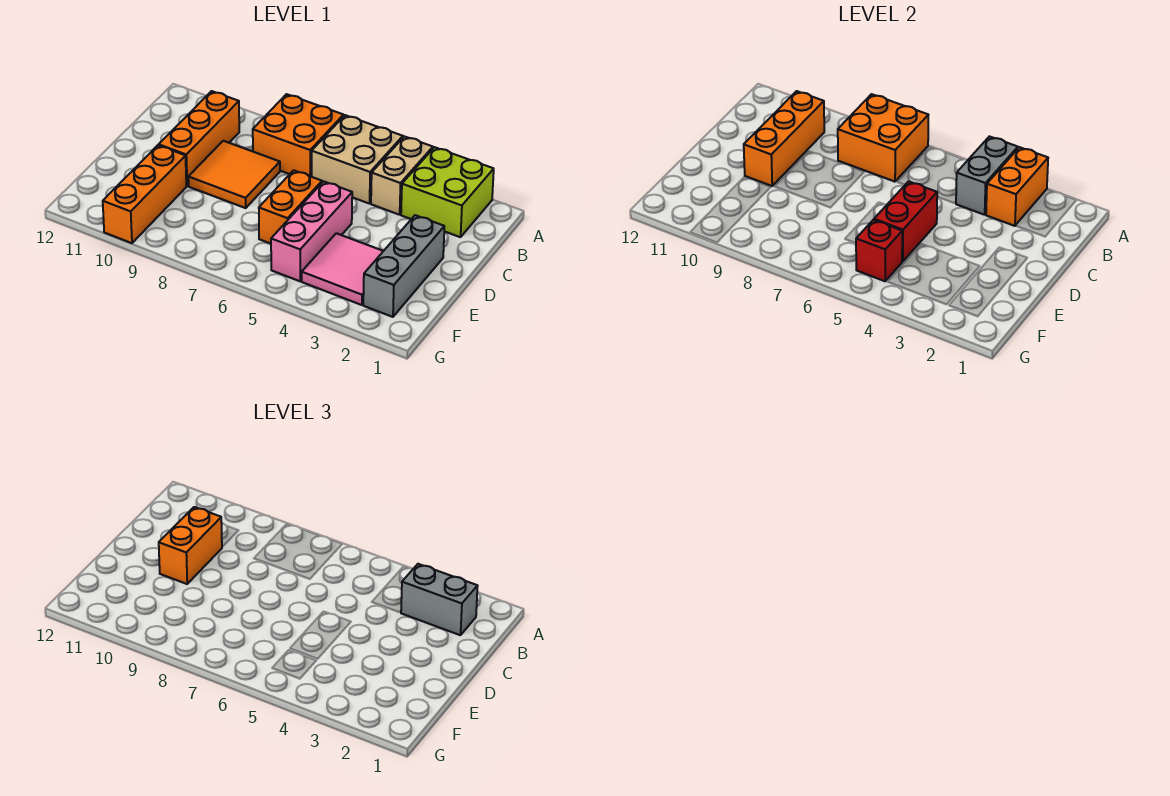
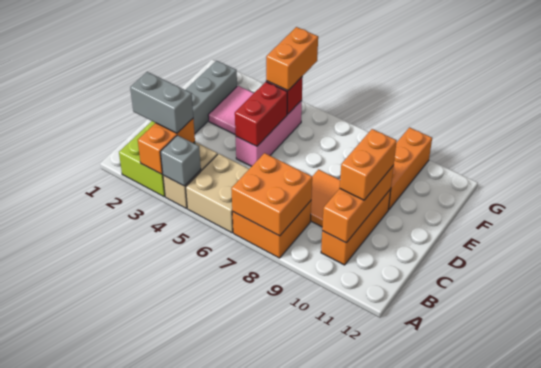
grey 1x2 brick [956,136,1018,215] -> grey 1x1 brick [161,135,201,186]
orange 1x2 brick [259,170,322,244] -> orange 1x2 brick moved to [266,27,318,91]

